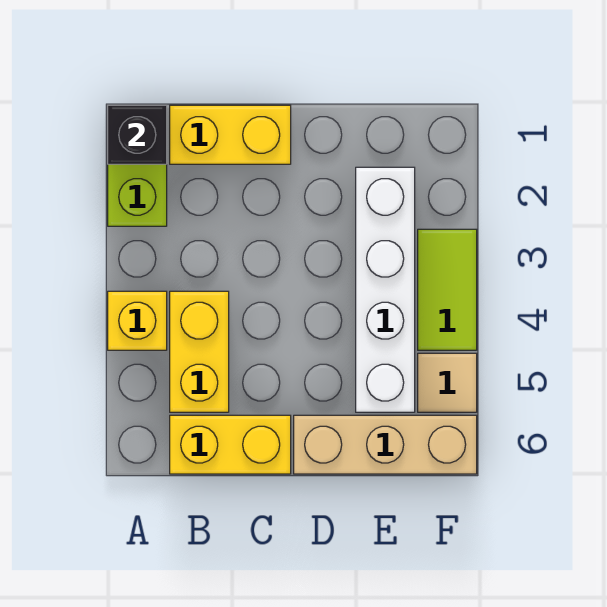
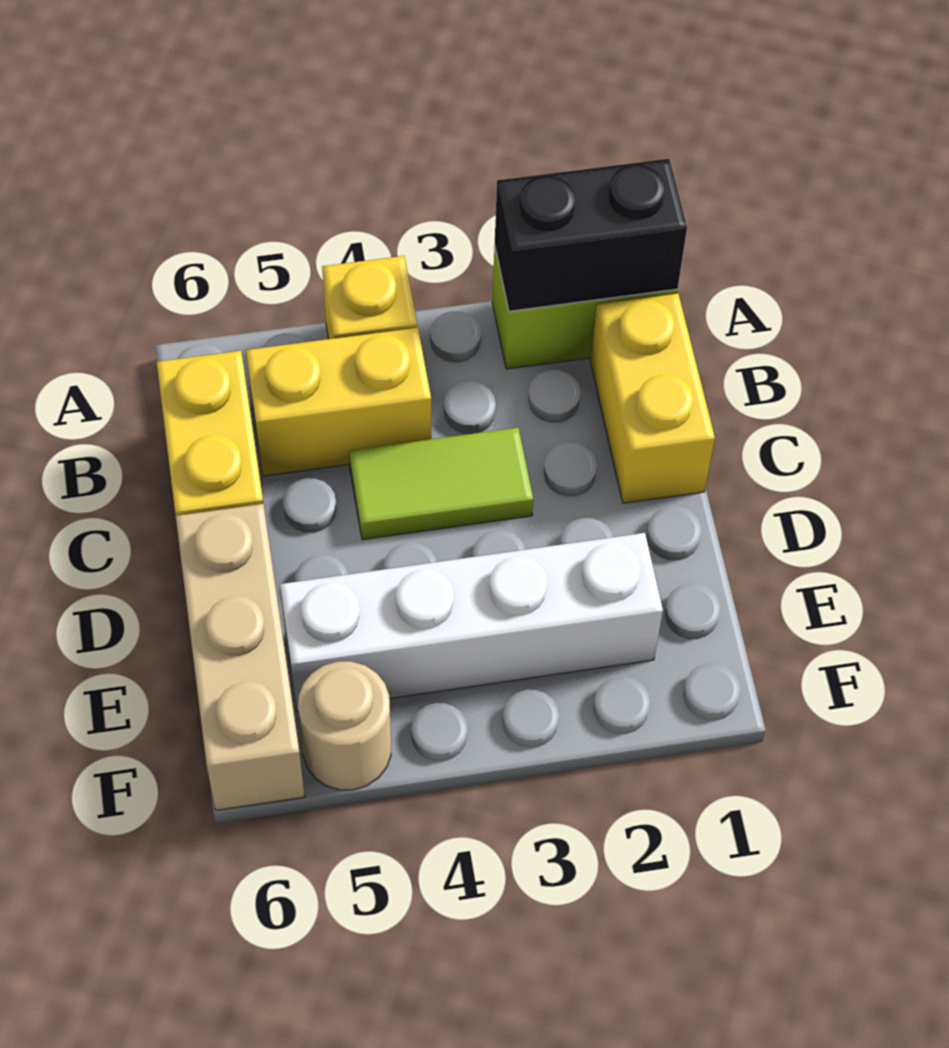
black 1x1 brick [108,105,167,164] -> black 1x2 brick [495,159,687,311]
lime 1x2 tile [418,229,477,350] -> lime 1x2 tile moved to [349,428,533,540]
tan 1x1 tile [418,353,477,412] -> tan 1x1 round brick [298,661,391,790]

